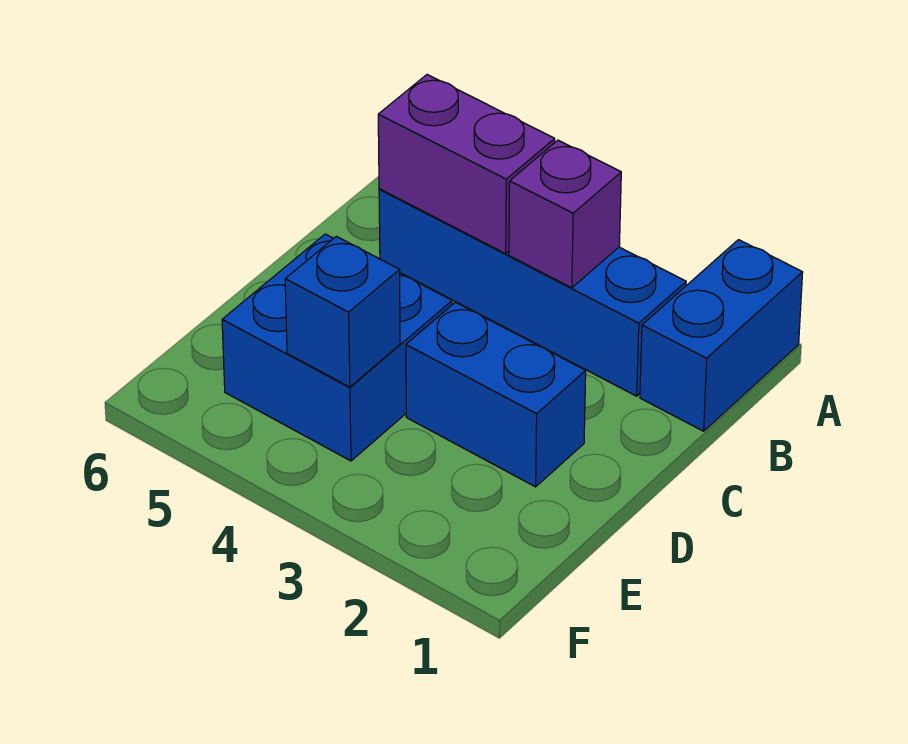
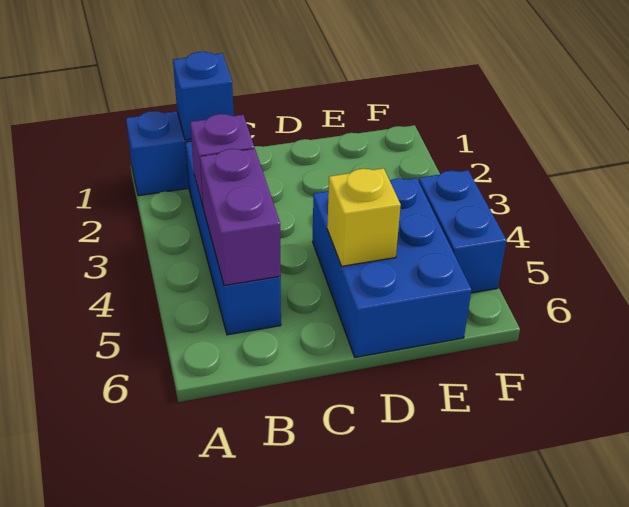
blue 1x2 brick [406,302,586,487] -> blue 1x2 brick moved to [419,170,507,293]
blue 2x2 brick [222,234,452,461] -> blue 2x3 brick [312,178,471,357]
none -> yellow 1x1 brick [327,168,401,266]
blue 1x1 brick [285,236,400,387] -> blue 1x1 brick moved to [173,52,234,140]

